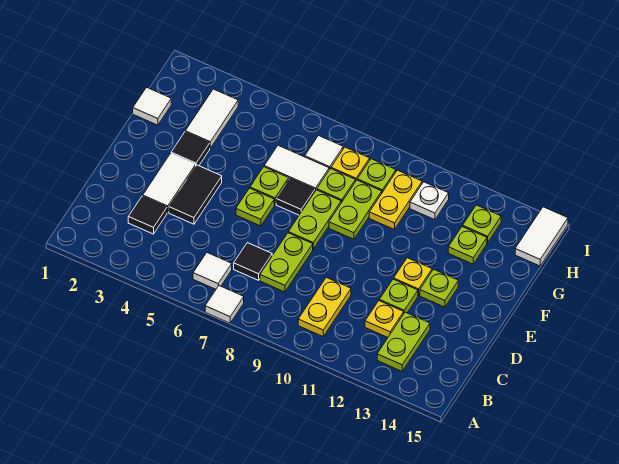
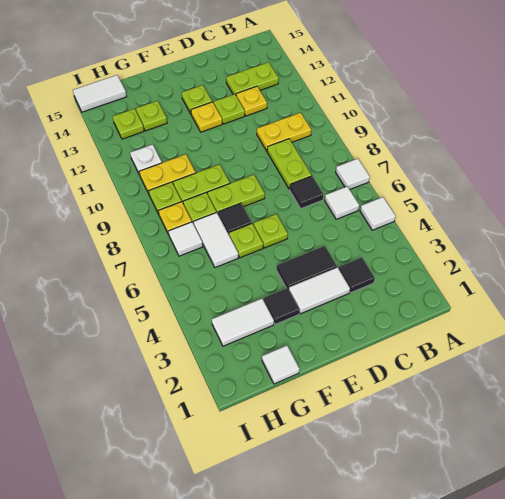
none -> white 1x1 tile [360,197,396,230]
lime 1x2 plate [260,233,313,292] -> lime 1x2 plate turned to [267,139,312,189]

